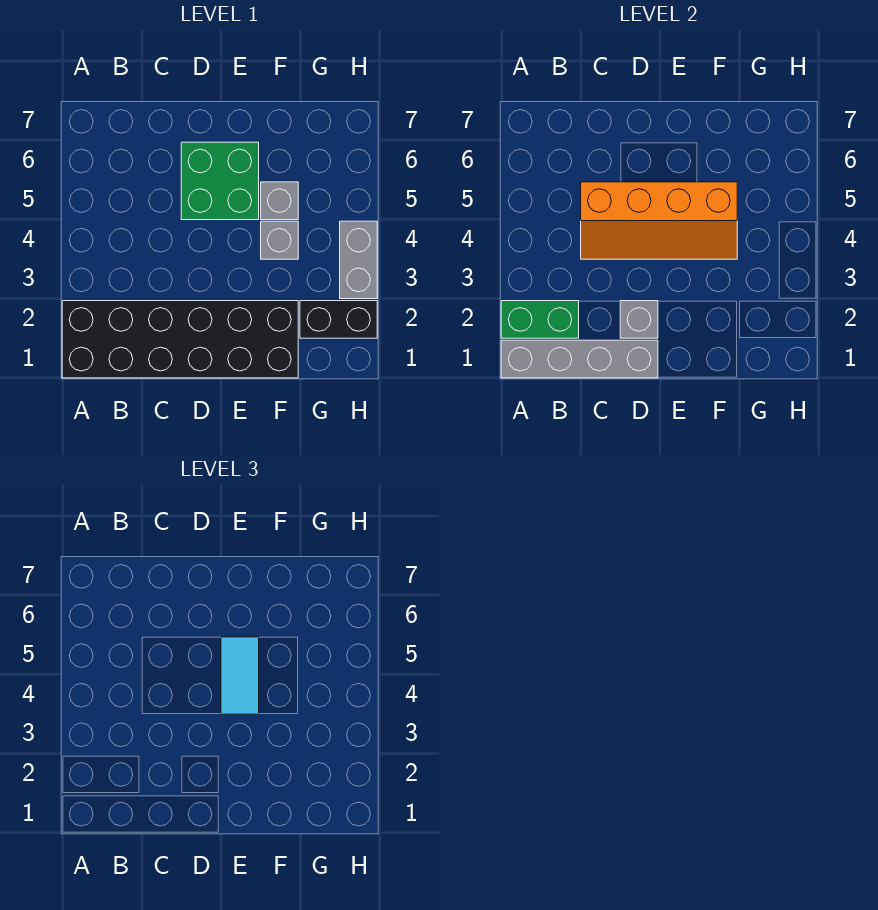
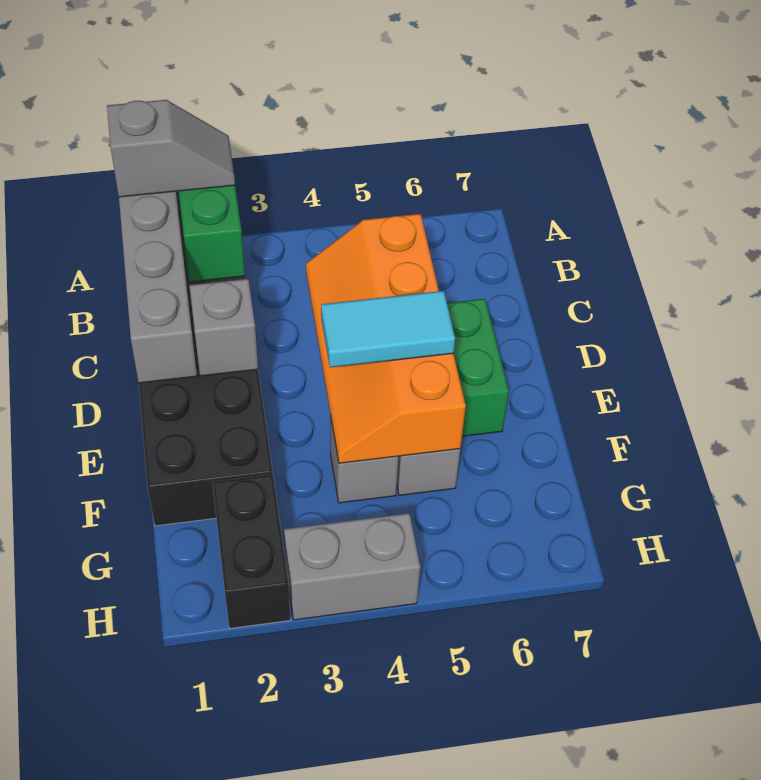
none -> grey 1x2 slope [107,100,235,197]

